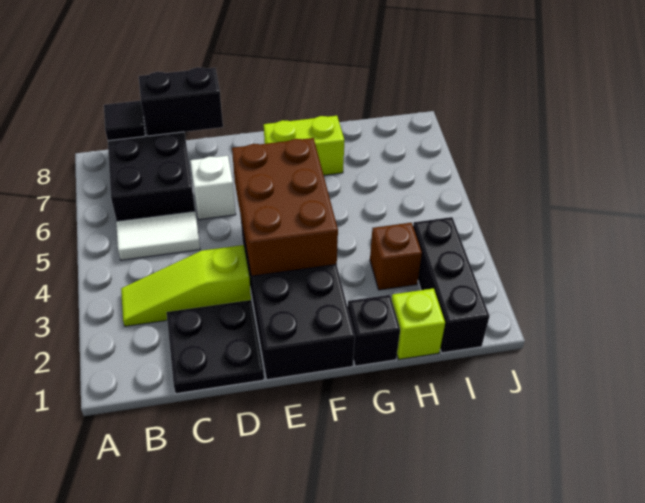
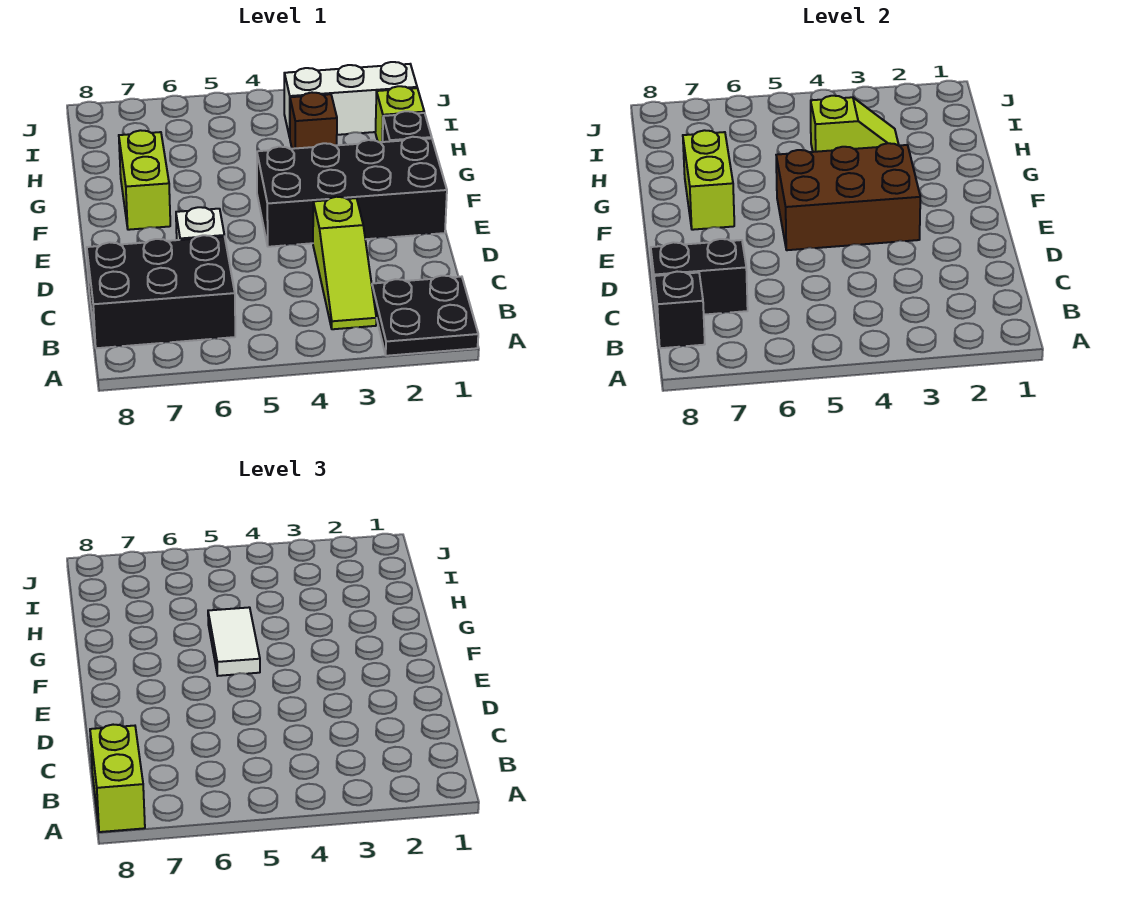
none -> lime 1x2 brick [90,725,145,832]
white 1x2 tile [116,211,200,260] -> white 1x2 tile moved to [208,607,260,676]
black 1x1 tile [104,101,145,141] -> black 1x1 brick [654,272,705,348]
black 2x2 plate [166,300,264,394] -> black 2x2 plate moved to [372,276,478,356]
black 1x2 brick [139,67,223,136] -> black 1x2 brick turned to [651,239,748,315]
none -> lime 1x2 brick [683,130,734,230]
none -> lime 1x2 slope [811,96,899,152]
black 1x3 brick [413,217,490,353] -> white 1x3 brick [284,62,417,137]

